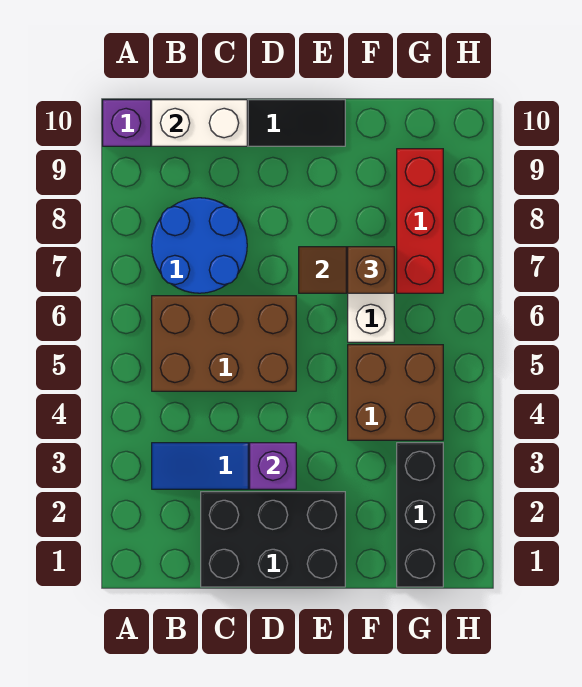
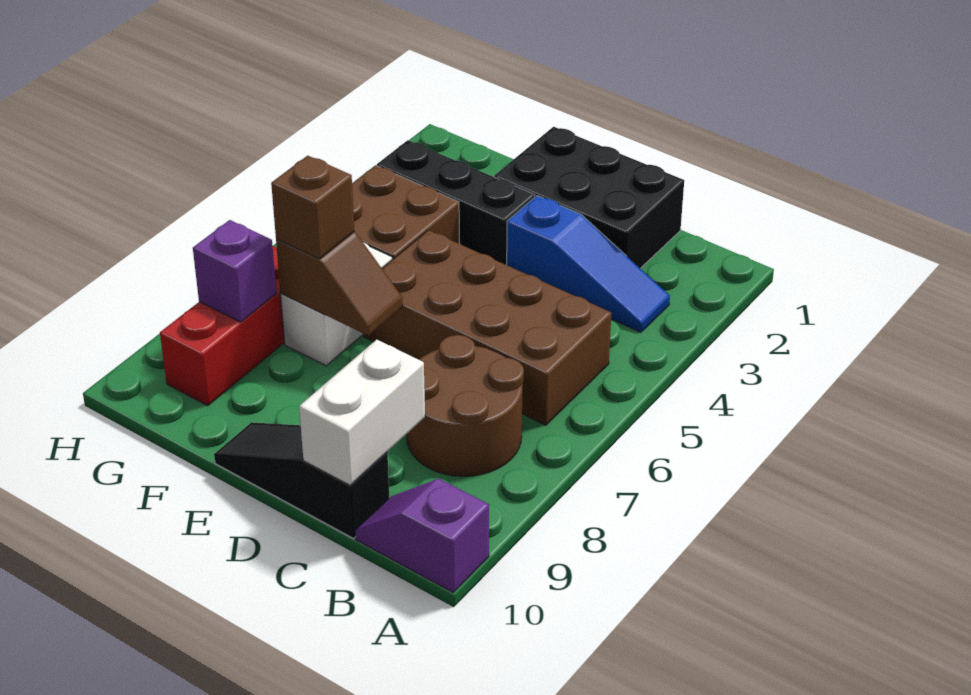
brown 2x3 brick [152,296,296,391] -> brown 2x4 brick [364,230,611,425]
blue 2x2 round brick [152,198,247,293] -> brown 2x2 round brick [406,335,524,476]
white 1x2 brick [152,100,247,146] -> white 1x2 brick turned to [299,339,425,485]
purple 1x1 brick [250,443,296,489] -> purple 1x1 brick moved to [193,220,277,322]
black 1x3 brick [397,443,443,587] -> black 1x3 brick turned to [377,140,535,265]

